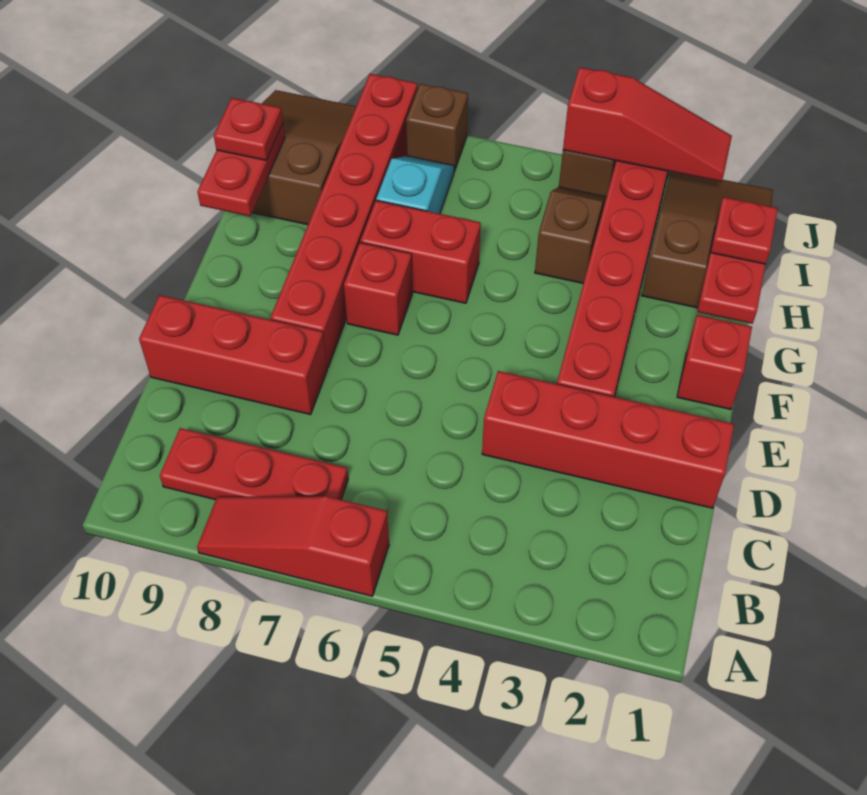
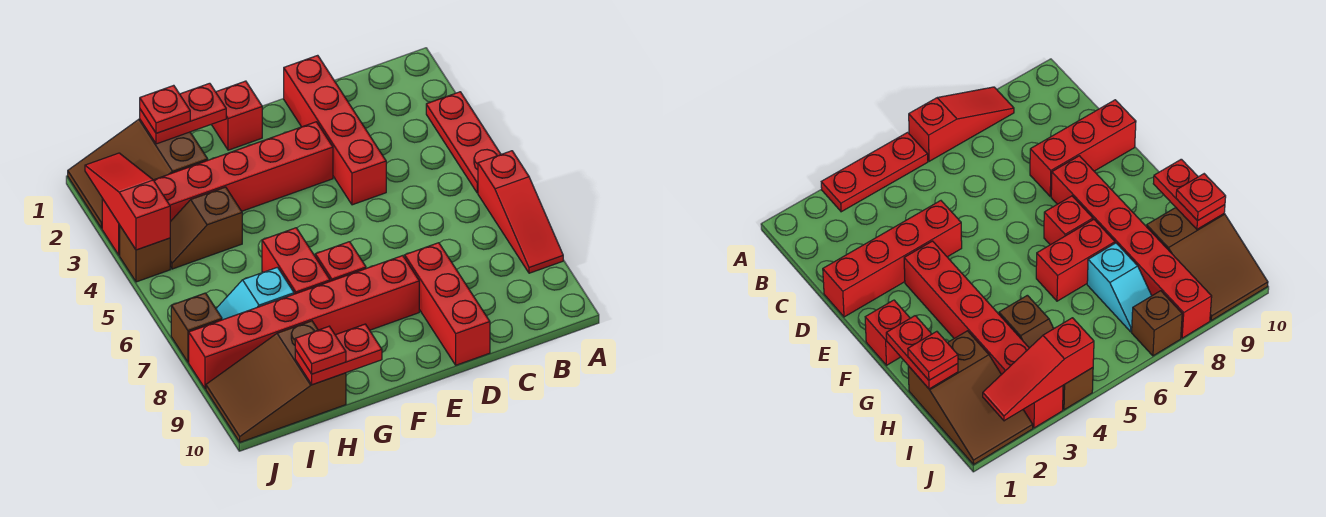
red 1x3 plate [160,428,348,500] -> red 1x3 plate moved to [426,92,501,193]

